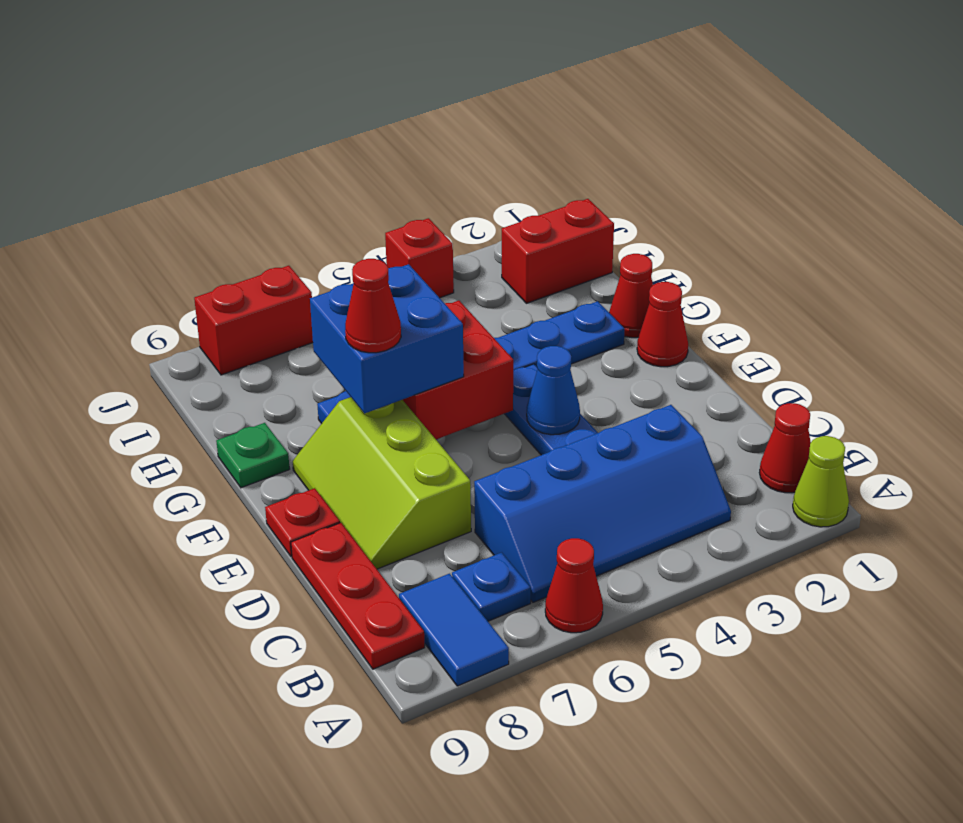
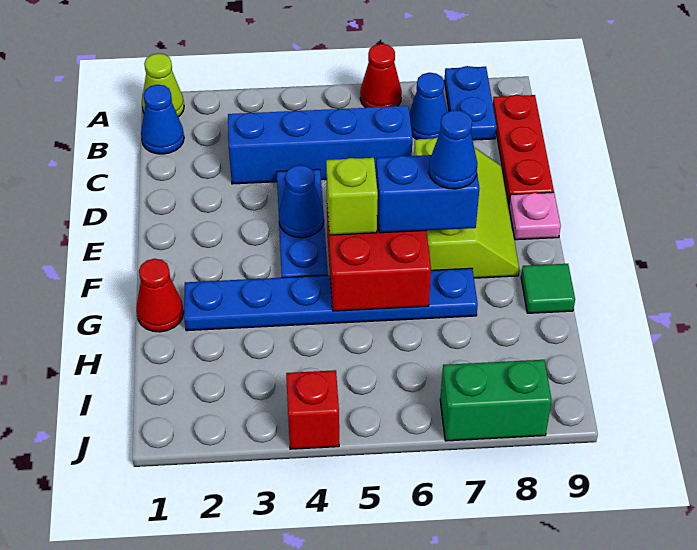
blue 1x2 tile [399,574,509,686] -> blue 1x2 plate [444,66,496,140]
red 1x1 cone [759,403,811,493] -> blue 1x1 cone [141,85,184,154]
blue 1x1 plate [452,552,531,621] -> blue 1x1 cone [409,73,448,139]
red 1x1 plate [265,488,340,557] -> pink 1x1 plate [509,192,561,240]
red 1x1 cone [637,282,688,367] -> none
none -> lime 1x1 brick [326,158,378,235]
blue 2x2 brick [310,264,464,413] -> blue 1x2 brick [376,155,480,233]
red 1x1 cone [345,259,401,353] -> blue 1x1 cone [429,110,477,189]
green 1x1 plate [216,423,290,488] -> green 1x1 tile [521,264,575,313]
red 1x2 brick [502,199,614,303] -> none
red 1x2 brick [194,266,313,375] -> green 1x2 brick [440,360,552,441]

